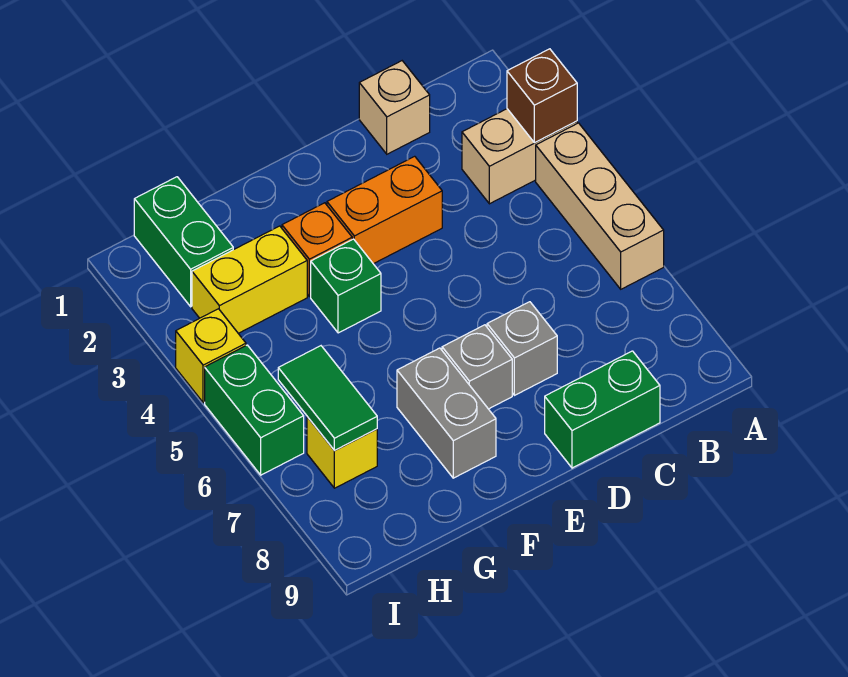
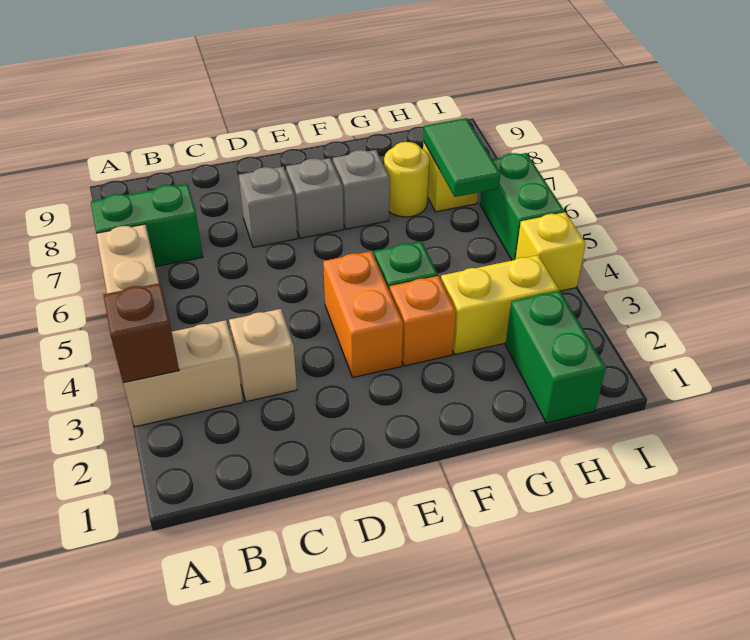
tan 1x1 brick [359,61,430,154] -> tan 1x1 brick moved to [229,309,297,402]
green 1x2 brick [545,351,660,468] -> green 1x2 brick moved to [91,184,203,267]
orange 1x2 brick [327,156,442,264] -> orange 1x2 brick turned to [323,251,403,377]
grey 1x2 brick [397,348,496,478] -> grey 1x1 brick [333,150,390,229]
none -> yellow 1x1 round brick [384,142,430,217]

